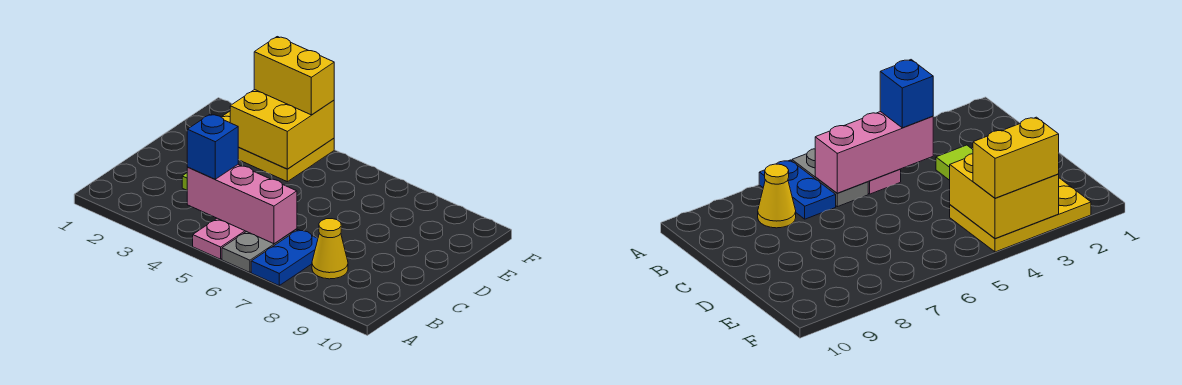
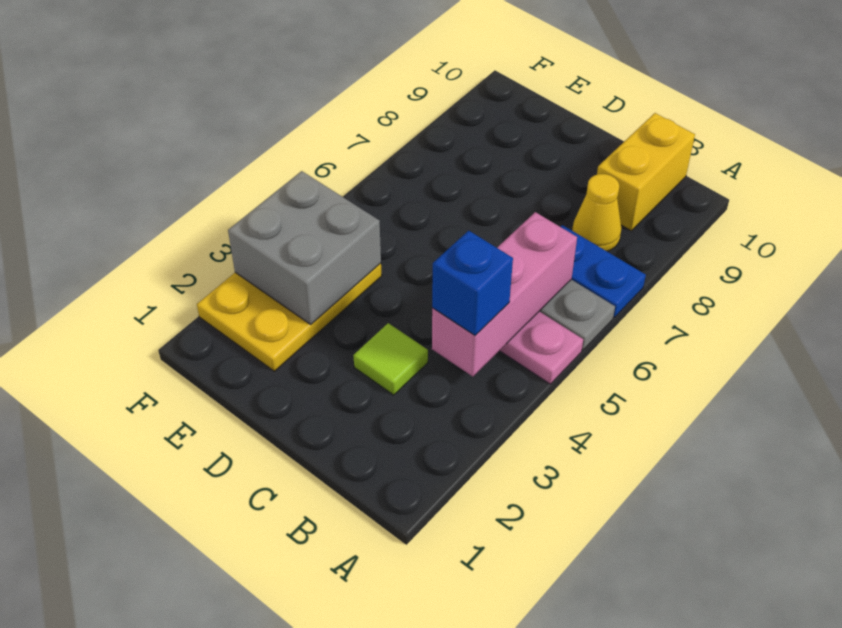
yellow 2x2 brick [230,90,334,169] -> grey 2x2 brick [228,171,381,324]
yellow 1x2 brick [254,37,334,115] -> yellow 1x2 brick moved to [597,113,695,231]

